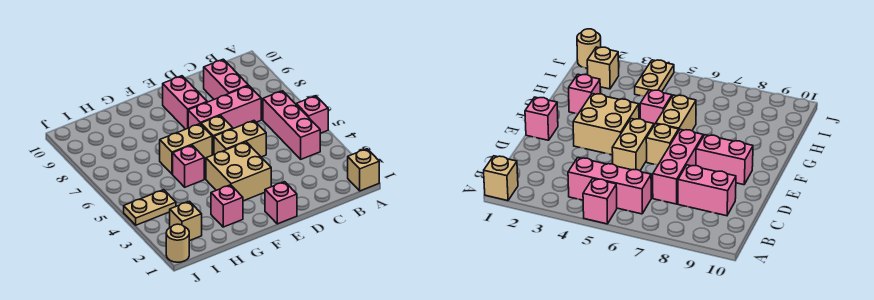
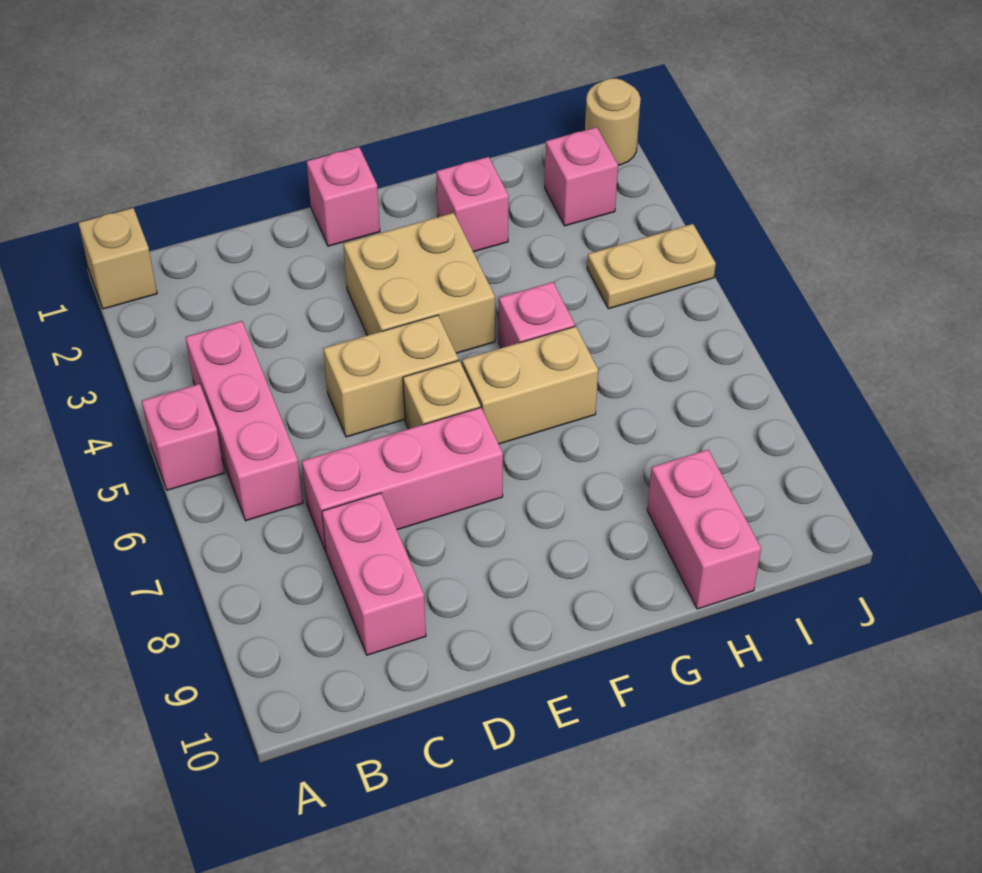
pink 1x2 brick [163,76,207,129] -> pink 1x2 brick moved to [647,450,761,609]
tan 1x1 brick [170,201,202,241] -> pink 1x1 brick [545,127,618,226]

